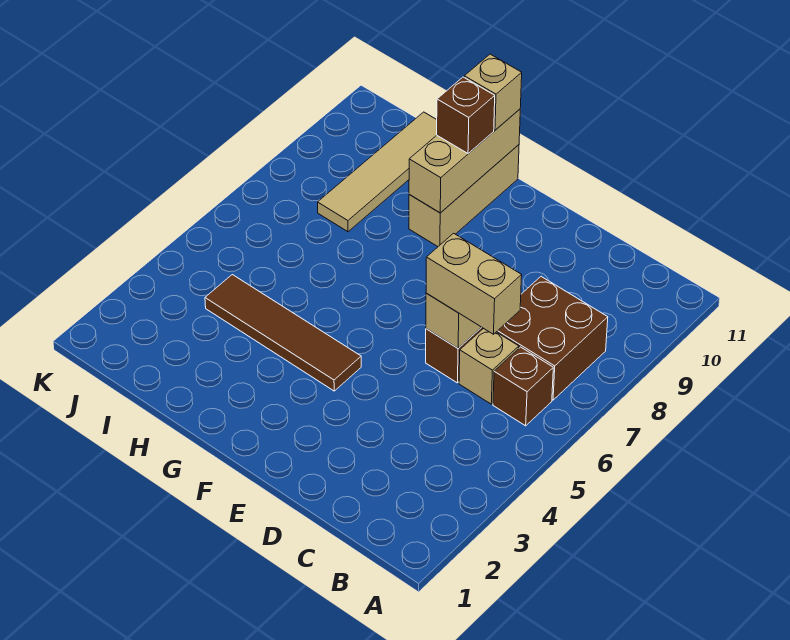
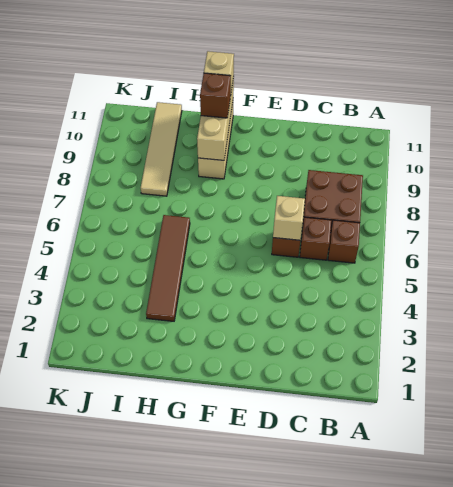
tan 1x1 brick [459,328,519,404] -> brown 1x1 brick [300,217,331,260]
tan 1x2 brick [426,233,522,334] -> none
brown 1x4 tile [205,275,361,391] -> brown 1x4 tile turned to [146,215,190,321]

